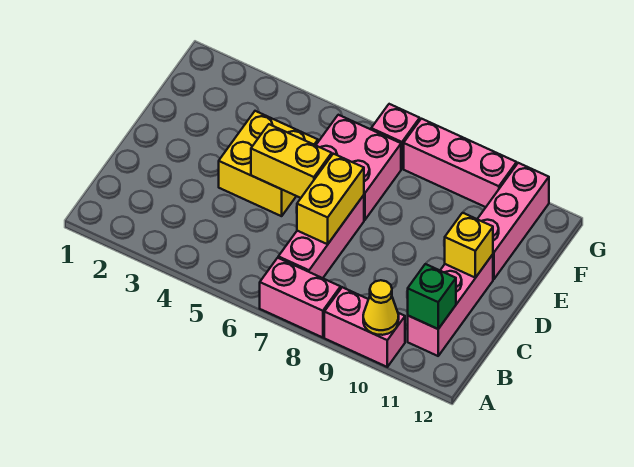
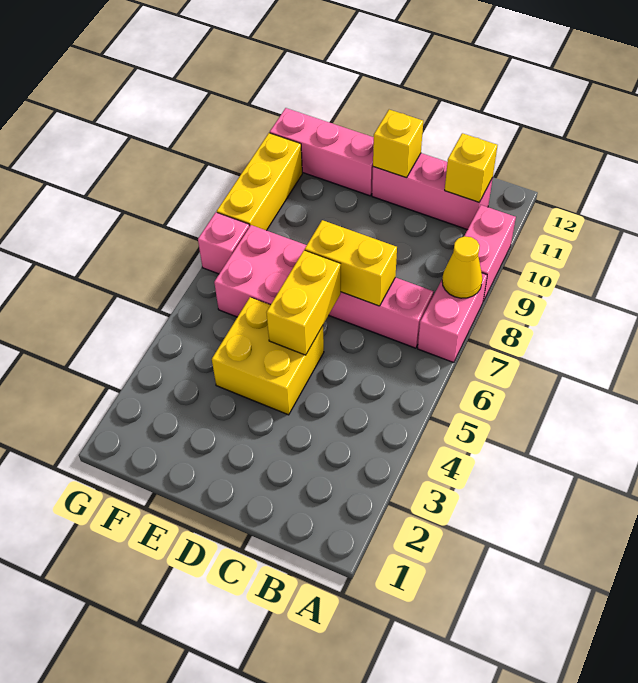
yellow 1x1 cone [363,280,399,335] -> yellow 1x1 cone moved to [442,236,482,298]
green 1x1 brick [408,264,456,329] -> yellow 1x1 brick [445,133,498,202]
pink 1x3 brick [404,119,517,207] -> yellow 1x3 brick [217,133,302,231]

